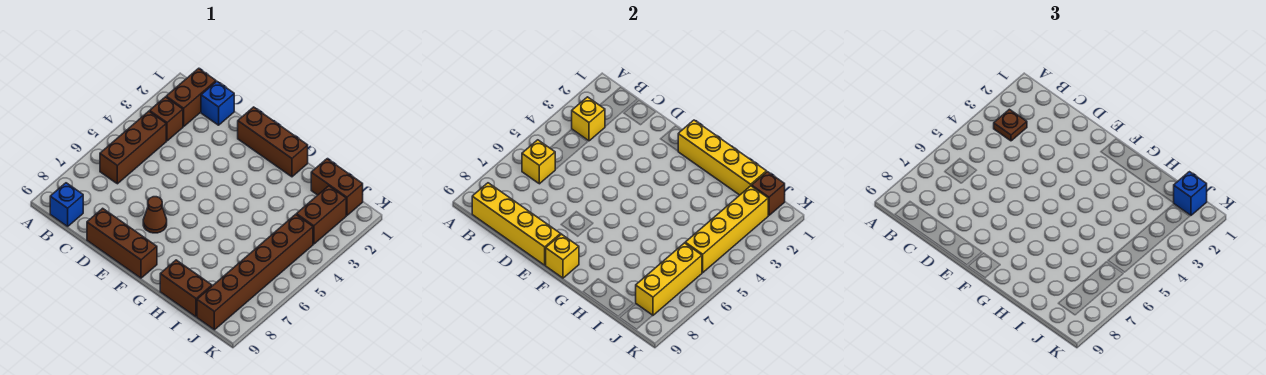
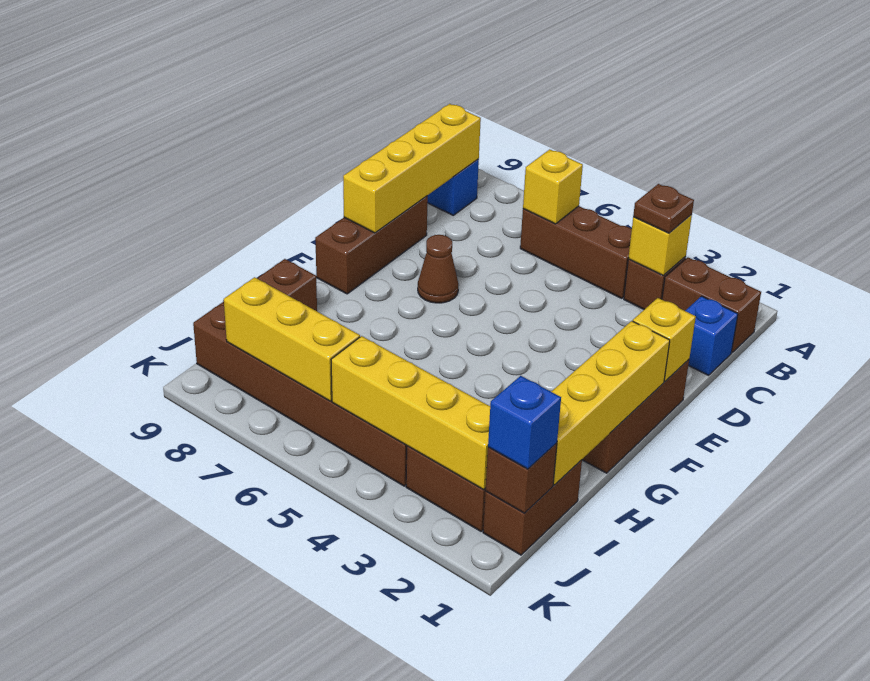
yellow 1x1 brick [545,234,579,278] -> yellow 1x1 brick moved to [633,298,696,381]

